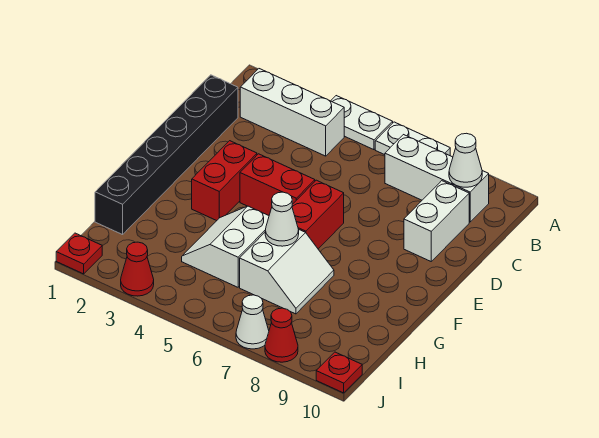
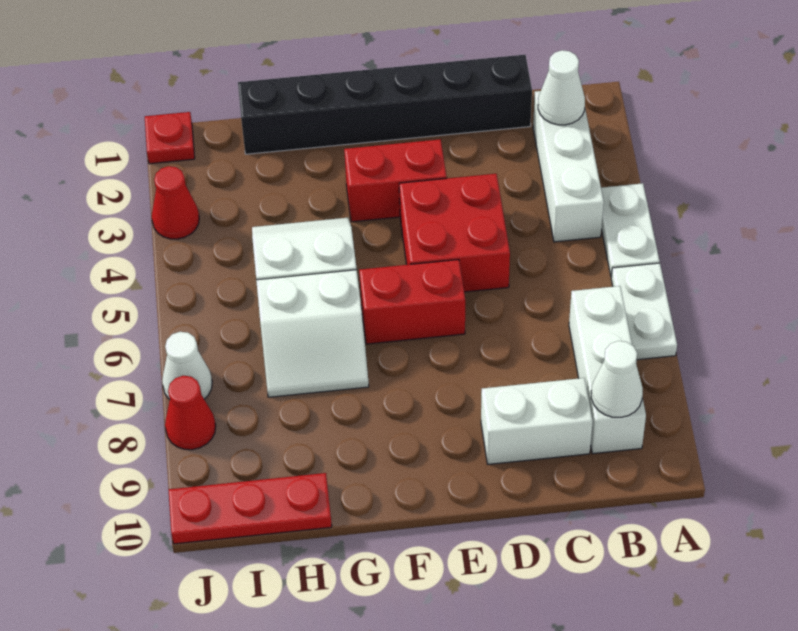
red 1x2 brick [240,154,315,215] -> red 2x2 brick [399,174,510,292]
white 1x1 cone [265,192,299,246] -> white 1x1 cone moved to [538,50,585,125]
red 1x1 plate [316,352,362,393] -> red 1x3 plate [168,473,332,544]

